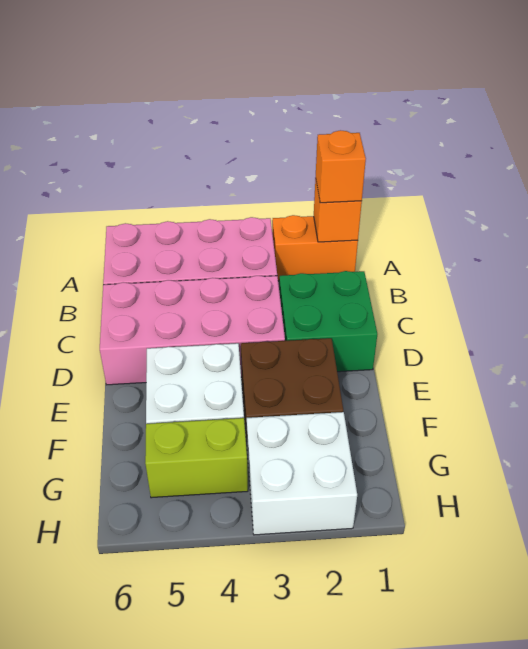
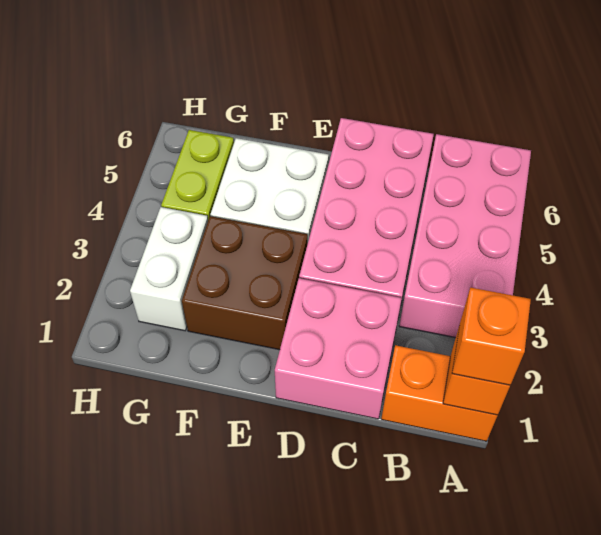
orange 1x2 brick [272,215,358,281] -> orange 1x2 brick turned to [381,345,497,441]
green 2x2 brick [279,271,377,372] -> pink 2x2 brick [275,278,402,419]
white 2x2 brick [247,412,357,535] -> white 1x2 brick [130,207,208,331]

